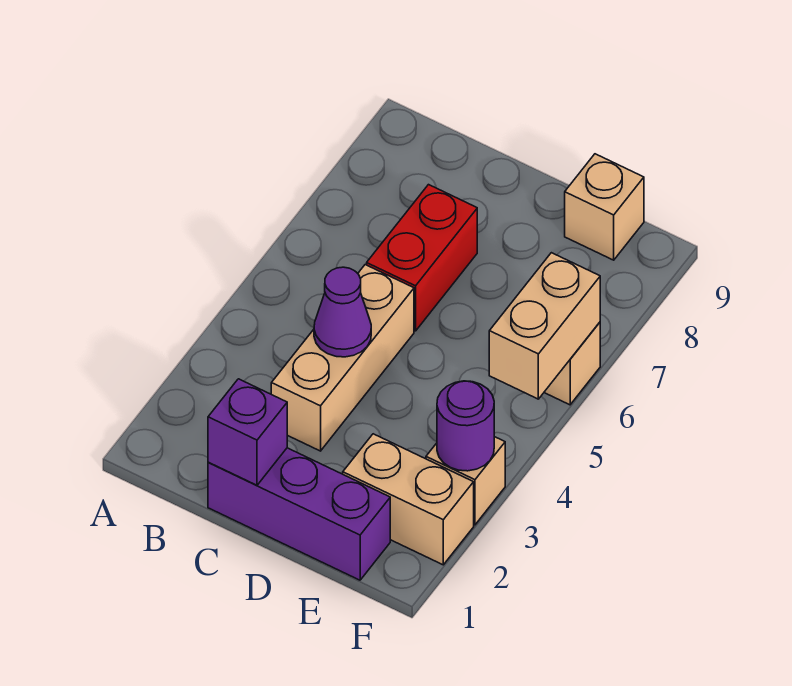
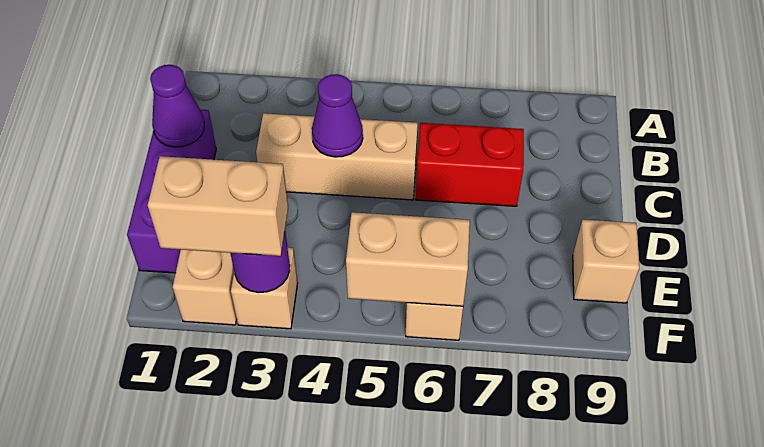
purple 1x1 brick [208,379,287,485] -> purple 1x1 cone [150,65,204,147]
none -> tan 1x2 brick [148,156,288,256]

